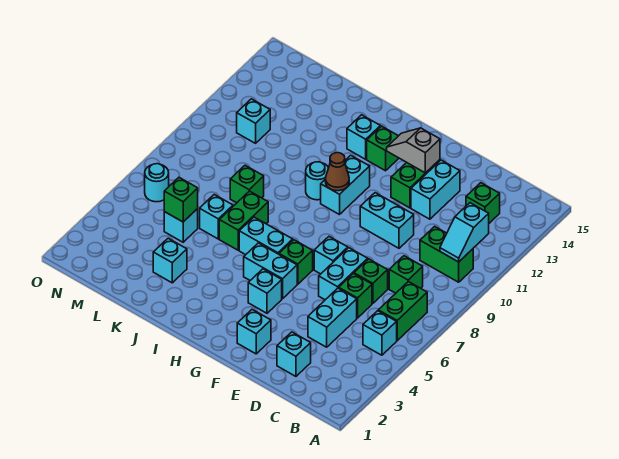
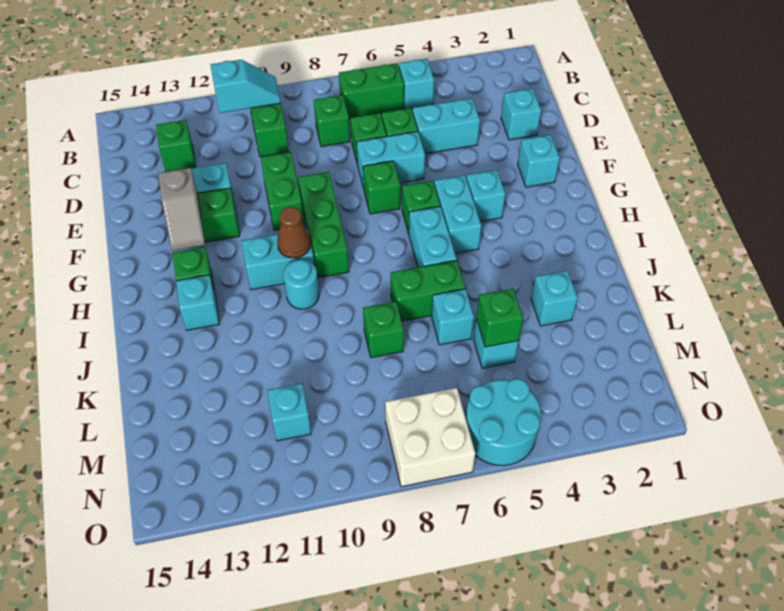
cyan 1x2 brick [360,193,414,248] -> green 1x2 brick [261,152,304,230]
cyan 1x1 brick [314,237,348,274] -> green 1x1 brick [363,161,400,214]
none -> green 1x3 brick [298,172,349,278]
cyan 1x1 round brick [145,164,169,202] -> cyan 2x2 round brick [466,379,541,466]
none -> white 2x2 brick [385,388,475,487]

